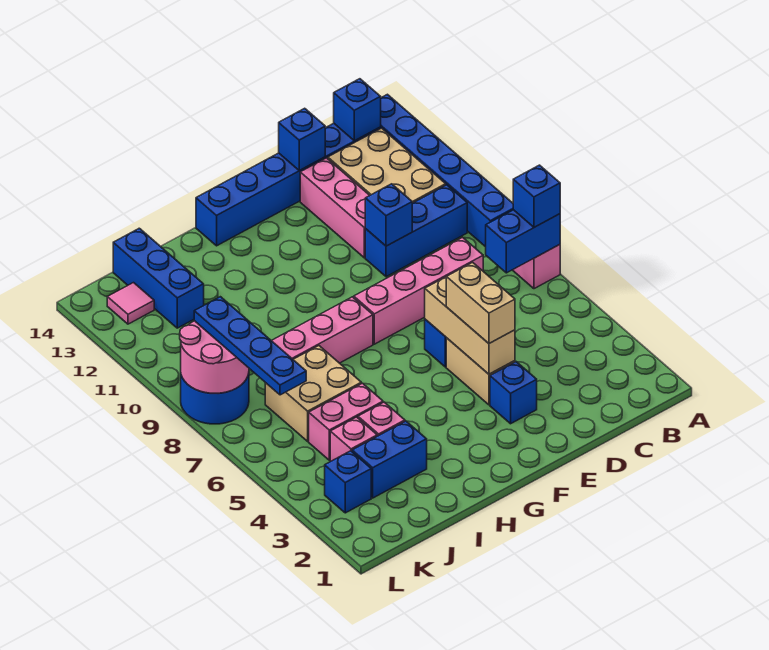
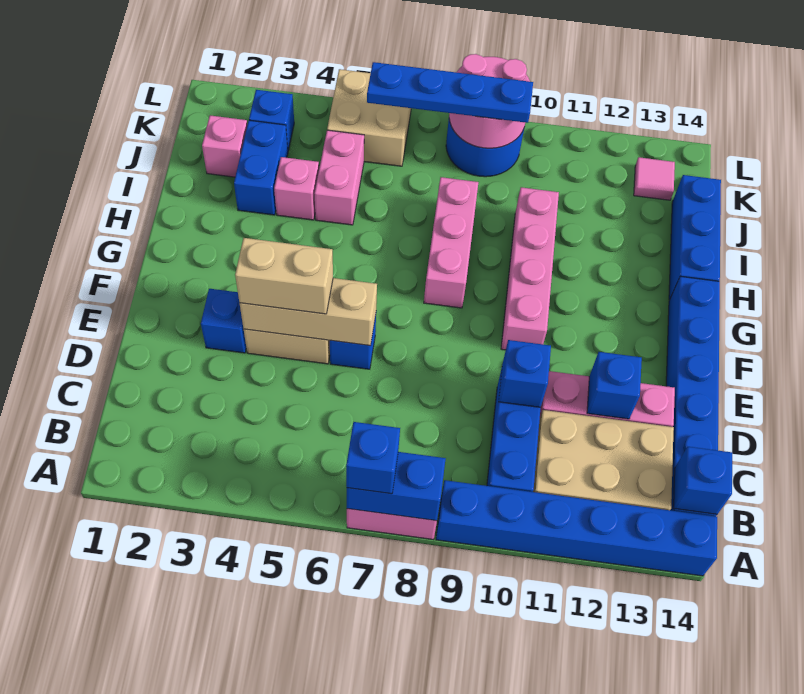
blue 1x2 brick [486,210,560,273] -> blue 1x2 brick turned to [347,452,446,521]
pink 1x4 brick [353,237,483,344] -> pink 1x4 brick moved to [501,187,559,350]
blue 1x1 brick [279,108,325,171] -> blue 1x1 brick moved to [587,352,642,419]
tan 2x2 brick [265,346,361,441] -> tan 2x2 brick moved to [327,69,411,166]
pink 1x1 brick [330,417,377,461] -> pink 1x1 brick moved to [202,115,247,177]
blue 1x3 brick [113,228,204,328] -> blue 1x3 brick turned to [669,175,721,300]

